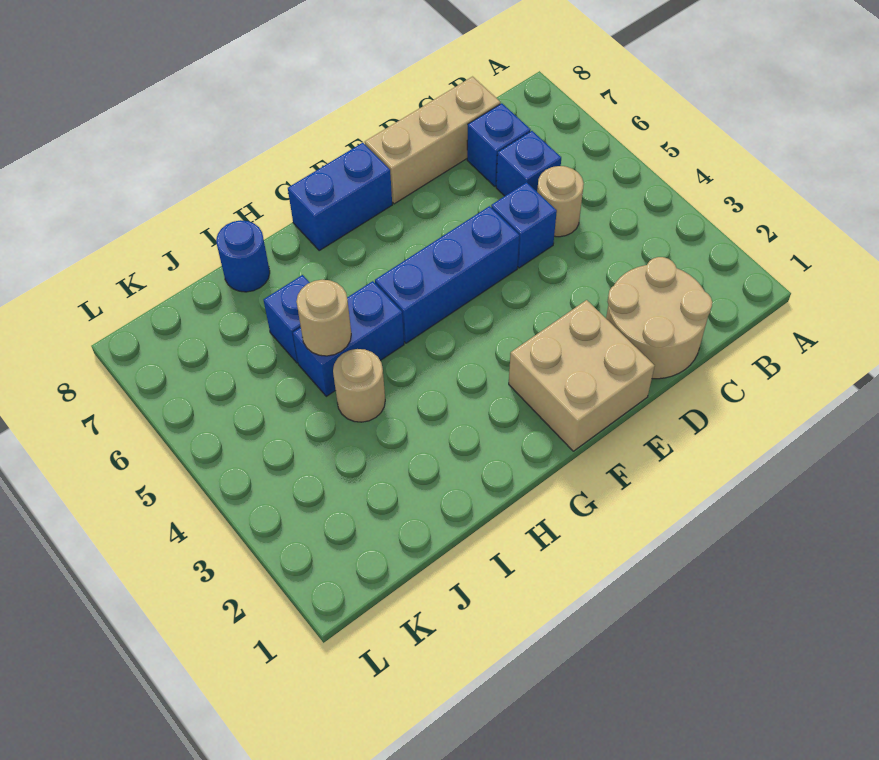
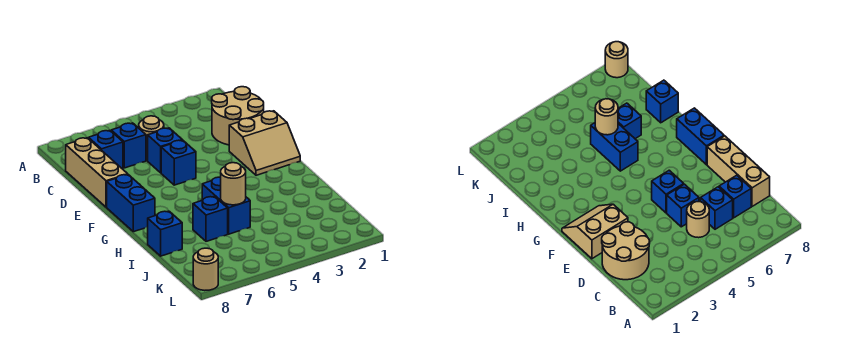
tan 2x2 brick [509,300,655,451] -> tan 2x2 slope [229,111,300,175]
blue 1x3 brick [375,206,519,343] -> blue 1x1 brick [161,140,196,185]
tan 1x1 round brick [333,349,385,422] -> tan 1x1 round brick moved to [193,248,218,290]
blue 1x1 round brick [216,220,270,292] -> blue 1x1 brick [148,211,182,256]

